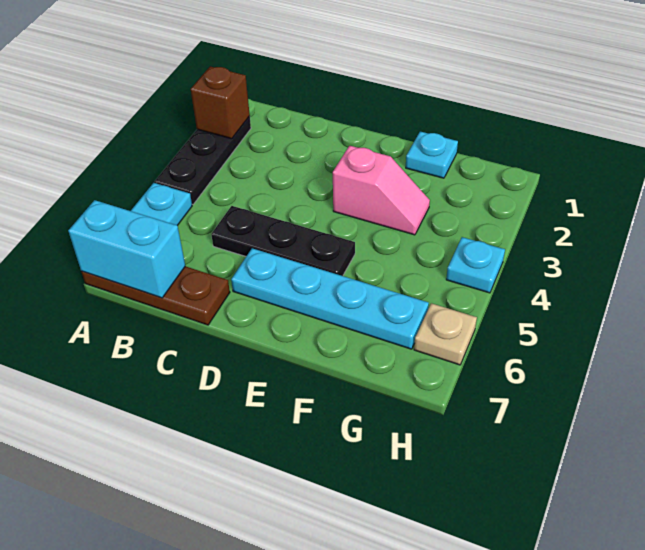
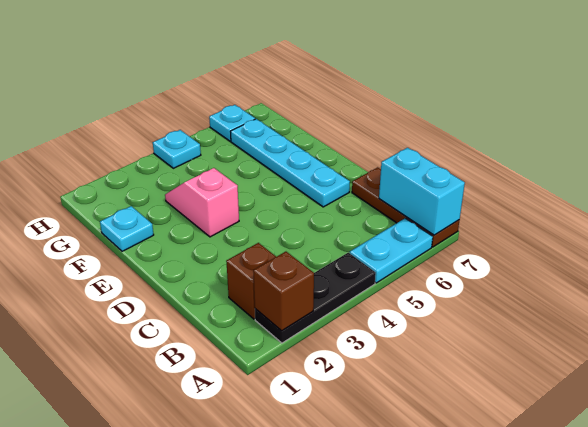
none -> brown 1x1 brick [226,243,276,319]
black 1x3 plate [211,206,355,276] -> none
tan 1x1 plate [414,303,477,365] -> cyan 1x1 plate [209,105,255,141]

